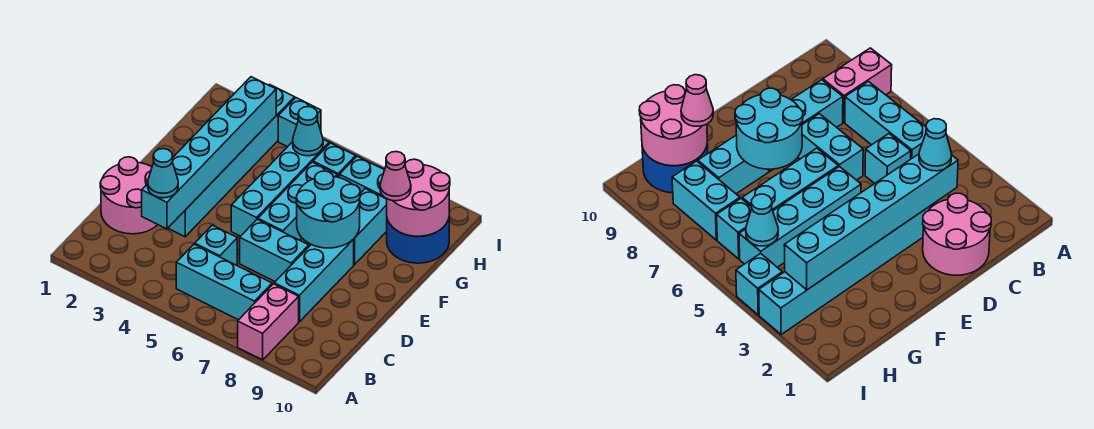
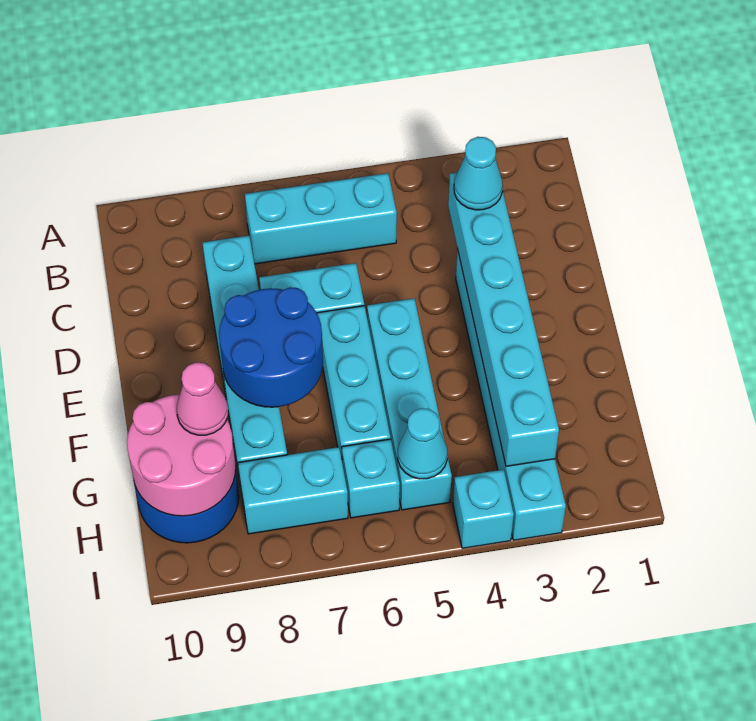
pink 1x2 brick [238,284,299,360] -> none
pink 2x2 round brick [100,157,158,234] -> none
cyan 1x1 brick [195,225,237,265] -> none
cyan 2x2 round brick [296,171,360,248] -> blue 2x2 round brick [219,287,323,407]

